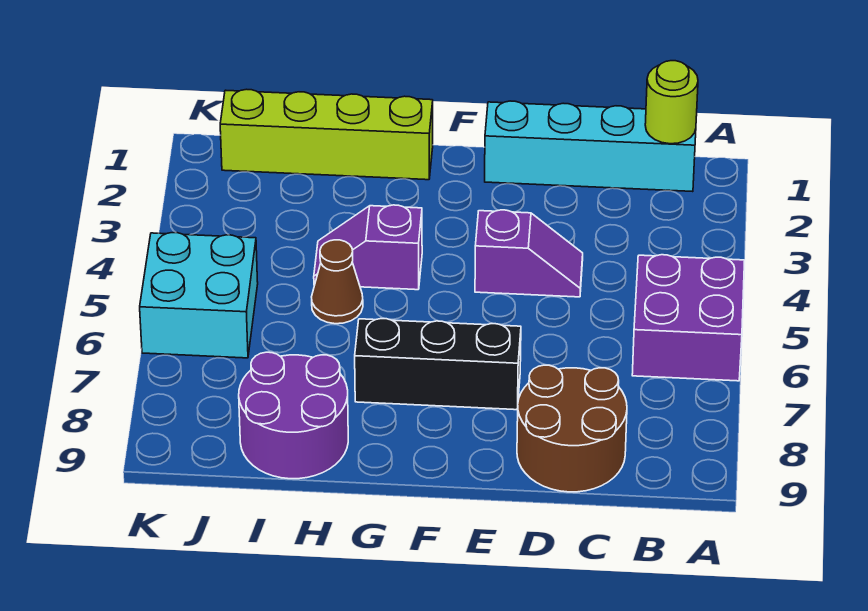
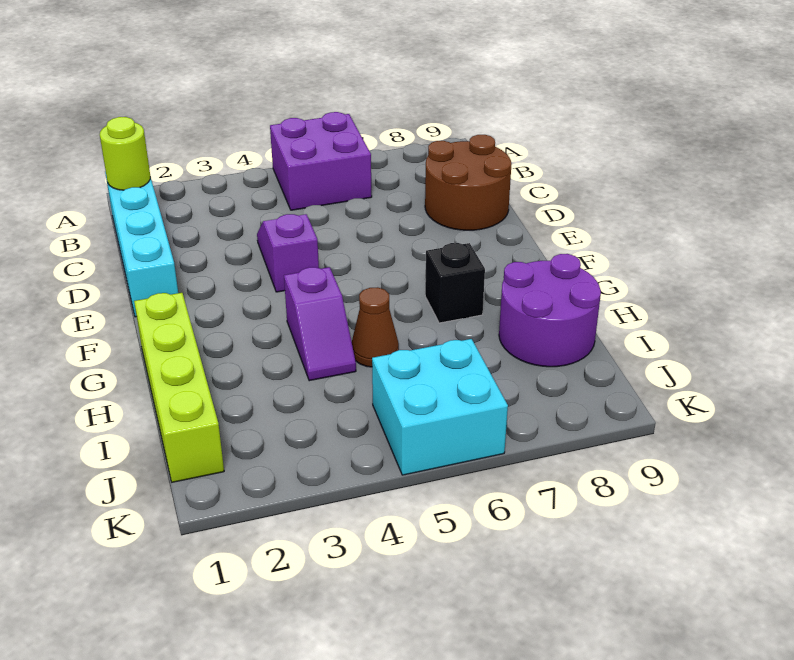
black 1x3 brick [355,319,521,410] -> black 1x1 brick [425,243,485,323]

